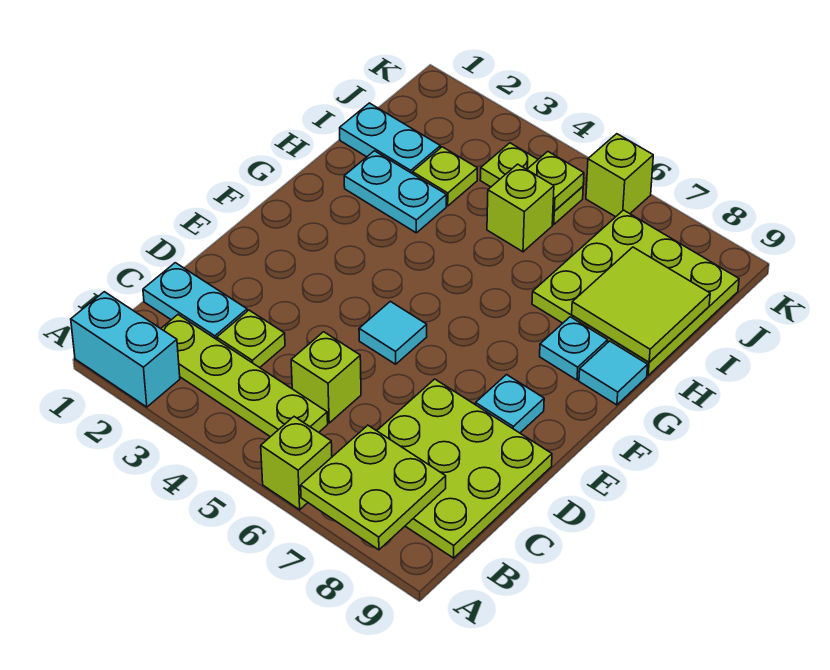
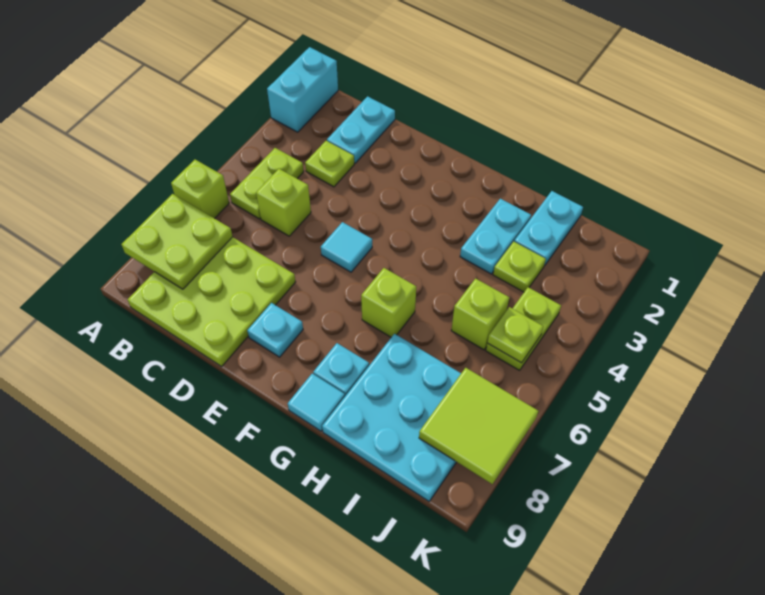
lime 1x4 plate [161,315,328,437] -> lime 1x2 plate [230,148,304,219]
lime 3x3 plate [532,210,739,375] -> cyan 3x3 plate [322,334,461,501]
lime 2x2 tile [572,247,710,362] -> lime 2x2 tile moved to [419,368,538,484]
lime 1x1 brick [586,134,653,217] -> lime 1x1 brick moved to [361,268,416,337]

